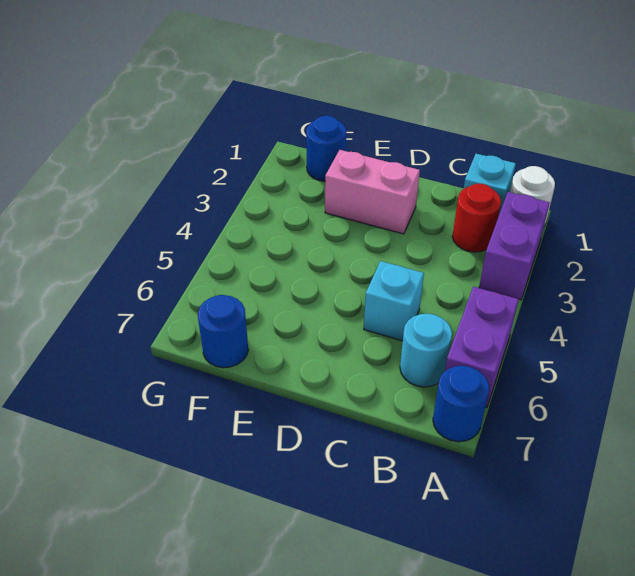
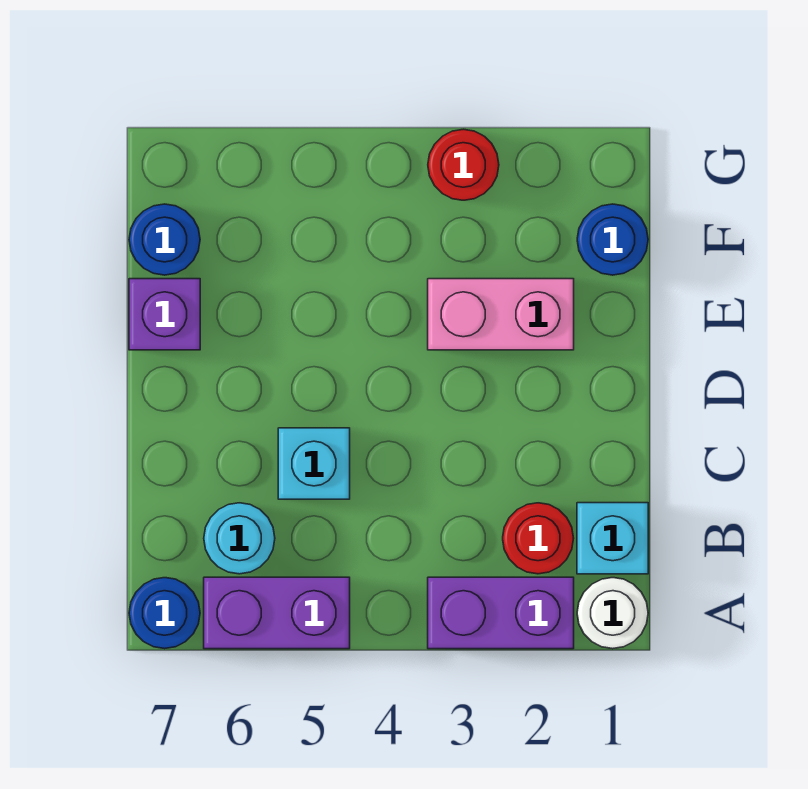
pink 1x2 brick [325,150,420,234] -> pink 1x2 brick turned to [428,279,574,350]
none -> purple 1x1 brick [129,279,200,350]
none -> red 1x1 round brick [428,129,499,200]

